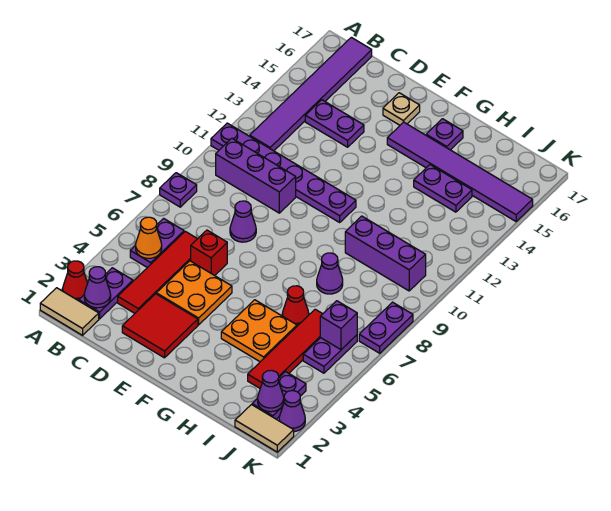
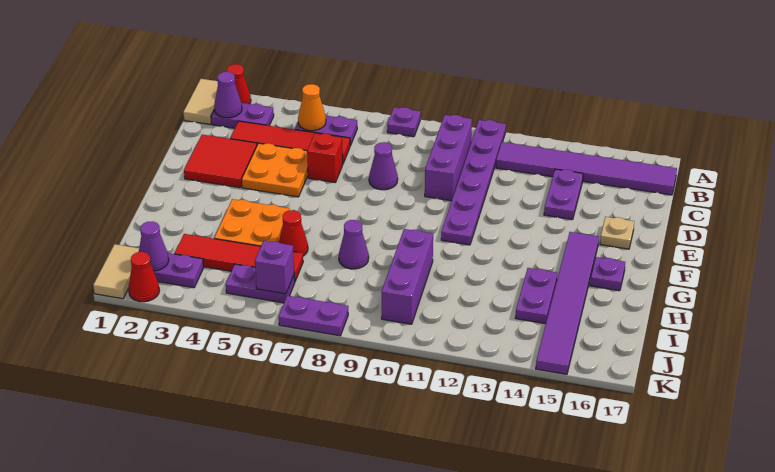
purple 1x1 cone [279,391,305,432] -> red 1x1 cone [128,252,159,302]

